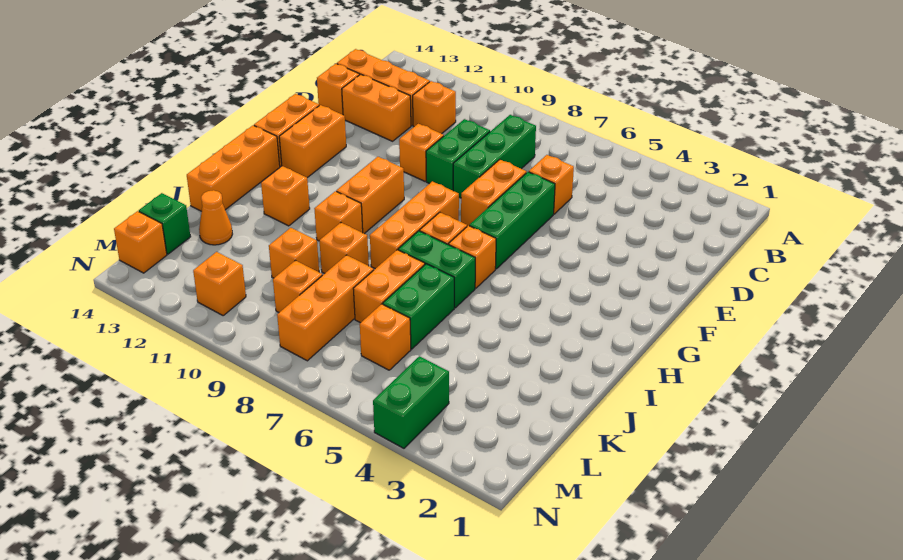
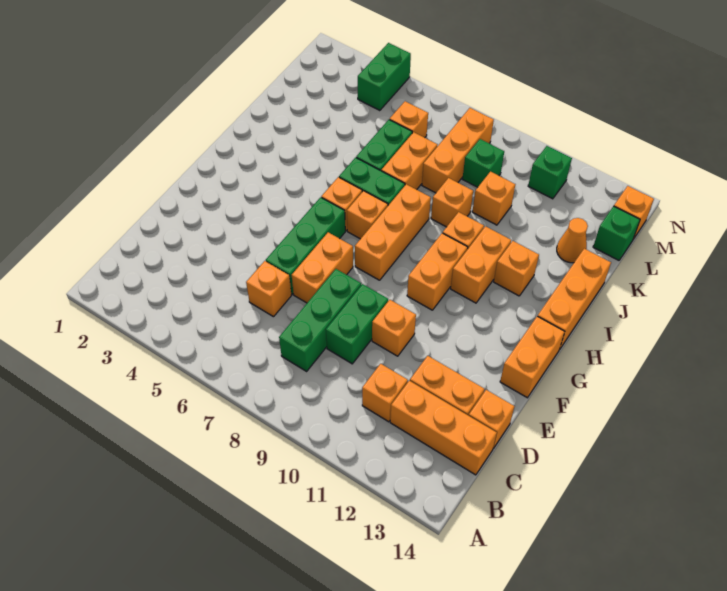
orange 1x2 brick [279,105,346,178] -> orange 1x2 brick moved to [451,226,511,303]
orange 1x1 brick [273,260,322,312] -> green 1x1 brick [462,139,504,187]
orange 1x1 brick [193,252,246,315] -> green 1x1 brick [528,146,572,199]

